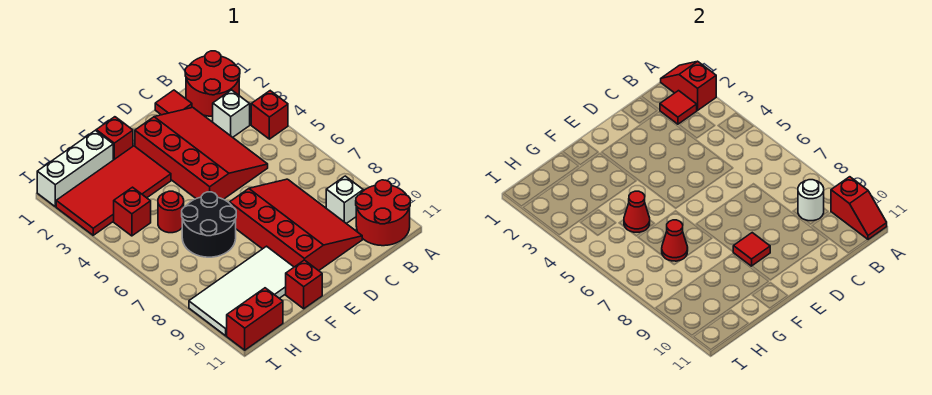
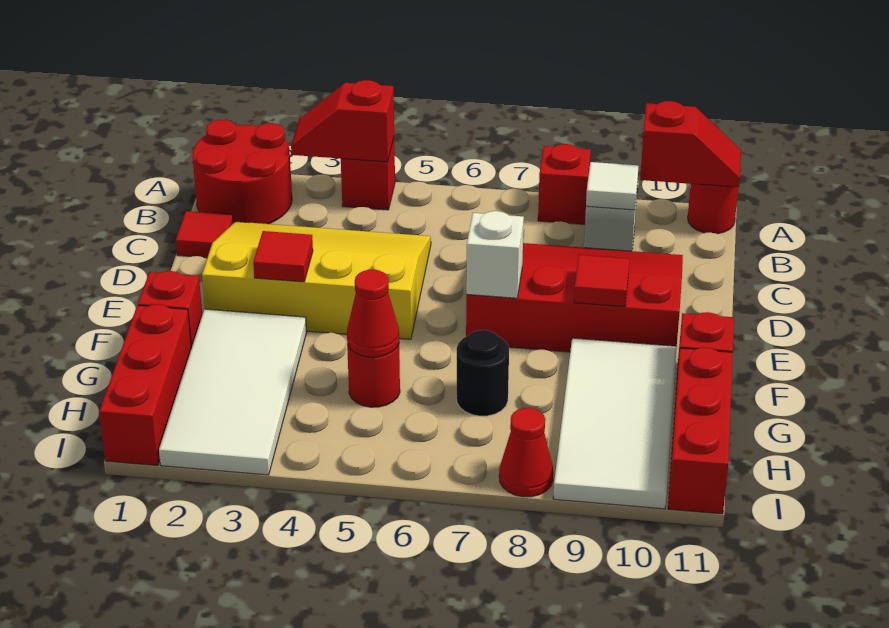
red 1x2 slope [661,61,716,110] -> red 1x2 slope moved to [291,80,394,162]
red 2x2 round brick [356,180,410,246] -> red 1x1 round brick [688,184,738,234]
red 1x1 tile [660,91,697,124] -> red 1x1 tile moved to [253,231,313,282]
white 1x1 brick [213,90,250,137] -> white 1x1 brick moved to [466,211,524,298]
white 1x1 round brick [798,180,824,221] -> white 1x1 tile [586,162,639,210]
red 3x4 slope [135,107,268,199] -> yellow 3x4 slope [202,222,431,339]
red 2x4 tile [56,146,171,235] -> white 2x4 tile [159,309,307,475]
black 2x2 round brick [182,192,236,257] -> black 1x1 round brick [456,330,509,416]
white 1x3 brick [37,130,113,207] -> red 1x3 brick [99,304,191,465]
red 1x1 cone [662,220,688,261] -> red 1x1 cone moved to [499,408,553,497]
red 1x1 brick [114,187,151,236] -> red 1x1 brick moved to [538,144,591,224]
red 1x2 brick [227,288,283,350] -> red 1x3 brick [668,348,733,514]

